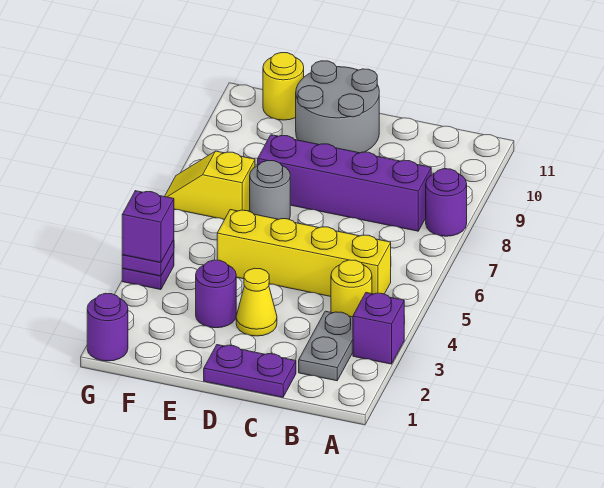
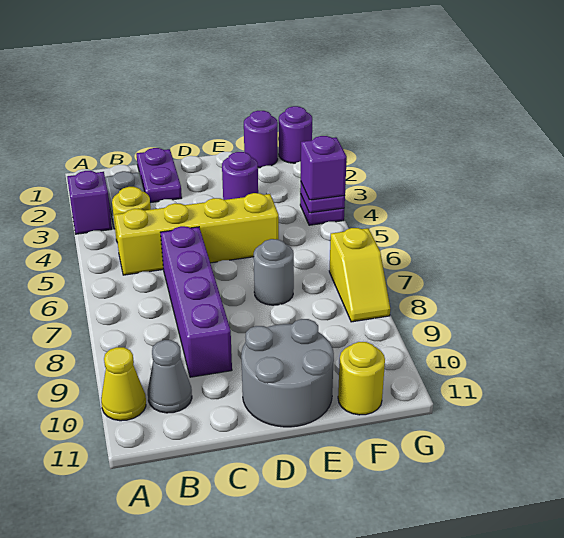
purple 1x1 round brick [426,169,467,236] -> purple 1x1 round brick moved to [244,111,278,168]
purple 1x4 brick [258,135,431,231] -> purple 1x4 brick turned to [160,226,232,377]
none -> grey 1x1 cone [148,340,192,413]
purple 1x2 plate [204,345,296,397] -> purple 1x2 plate turned to [137,148,182,203]
yellow 1x1 cone [236,268,277,336] -> yellow 1x1 cone moved to [101,347,146,421]
yellow 1x2 slope [165,151,255,219] -> yellow 1x2 slope turned to [329,228,390,322]

